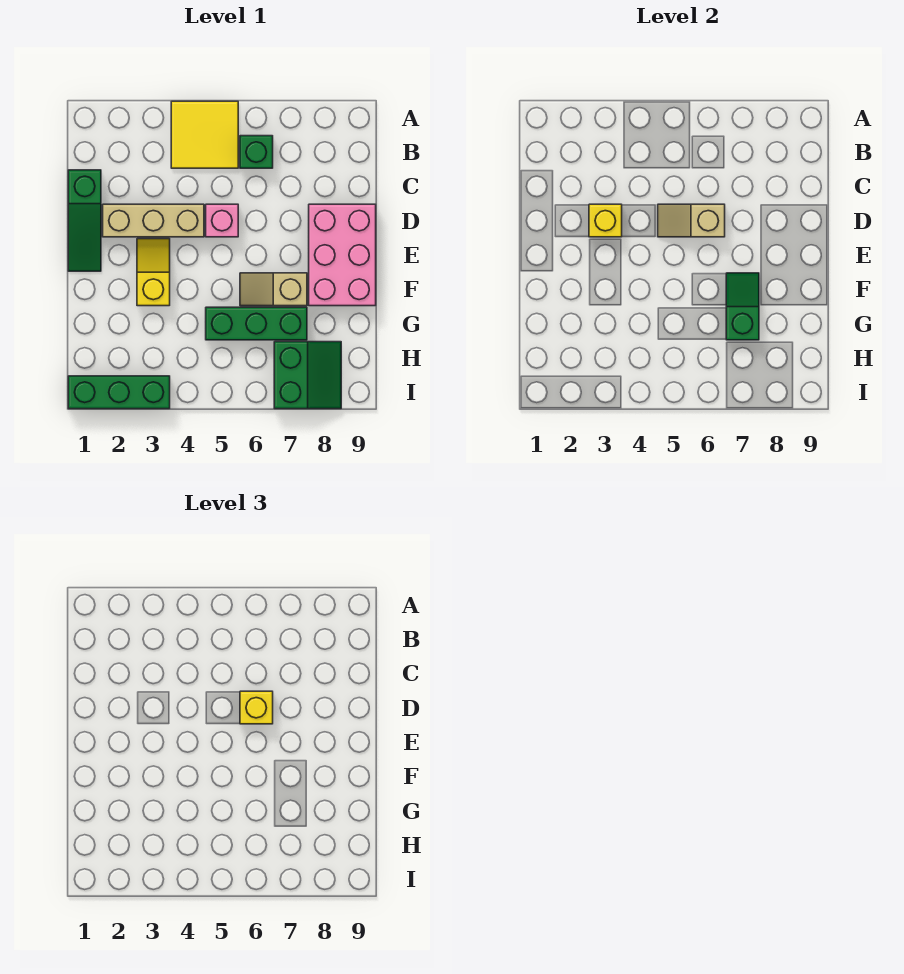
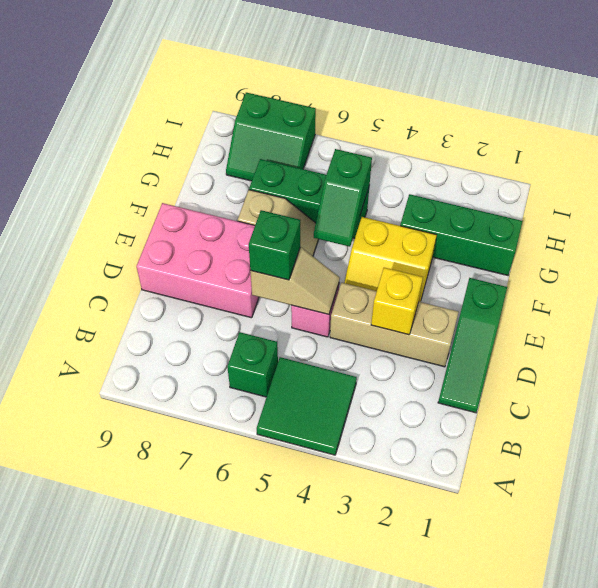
yellow 2x2 tile [171,101,238,168] -> green 2x2 tile [257,357,357,455]
green 1x3 slope [68,170,101,271] -> green 1x3 slope turned to [438,278,507,413]
yellow 1x1 brick [240,691,273,724] -> green 1x1 brick [249,210,300,280]
pink 2x3 brick [309,204,376,306] -> pink 2x3 brick turned to [136,203,259,318]
yellow 1x2 slope [137,239,170,306] -> yellow 2x2 slope [344,217,437,302]
green 1x2 slope [726,273,759,340] -> green 1x2 slope moved to [314,149,372,247]
green 2x2 slope [274,342,341,409] -> green 2x2 slope turned to [226,92,316,181]
green 1x3 brick [68,376,170,409] -> green 1x3 brick moved to [400,194,523,275]

